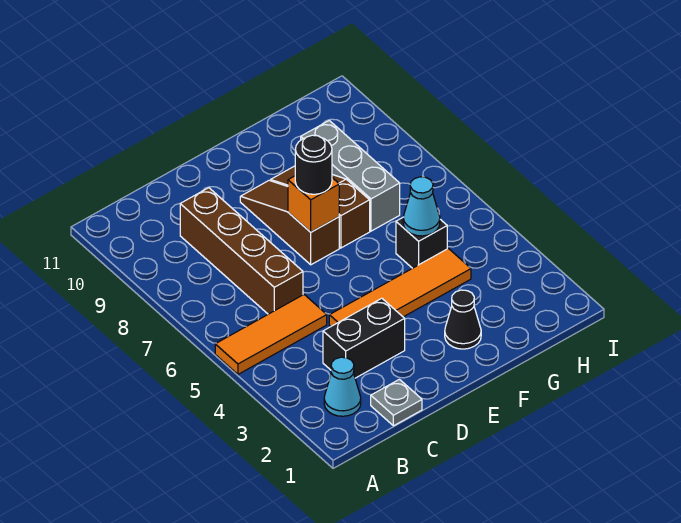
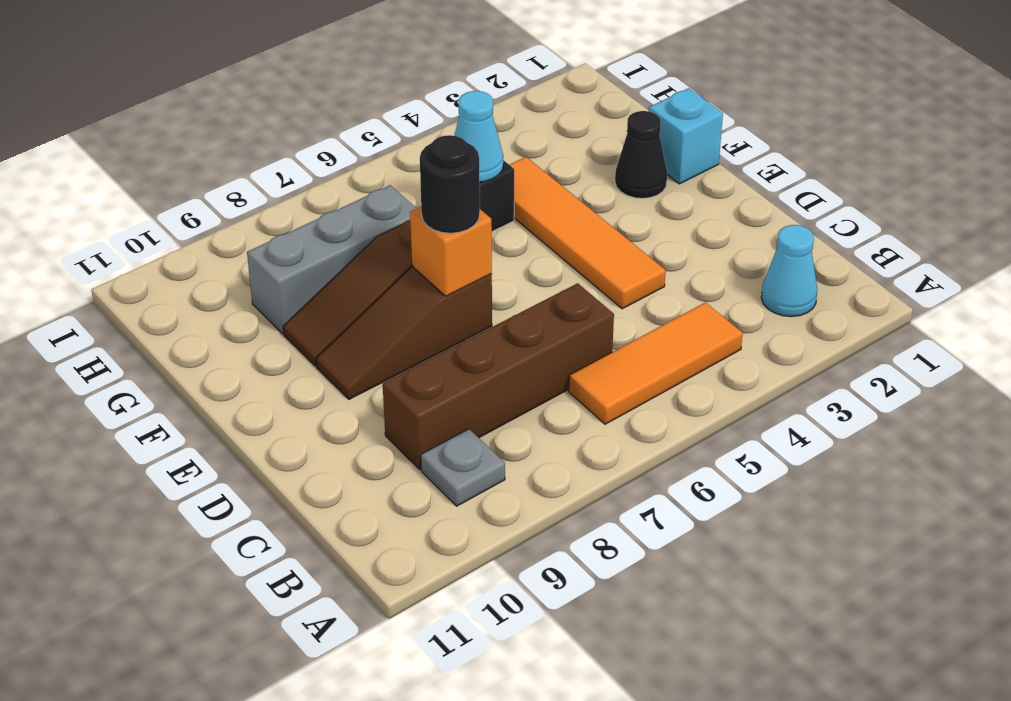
orange 1x3 tile [215,295,327,374] -> orange 1x3 tile turned to [569,302,743,424]
grey 1x1 plate [371,379,422,426] -> grey 1x1 plate moved to [421,429,505,506]
black 1x2 brick [323,298,405,378] -> none
none -> cyan 1x1 brick [649,88,723,184]

